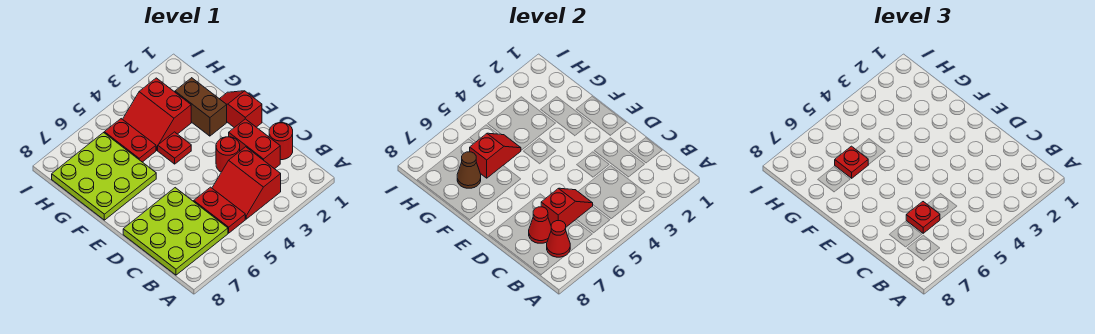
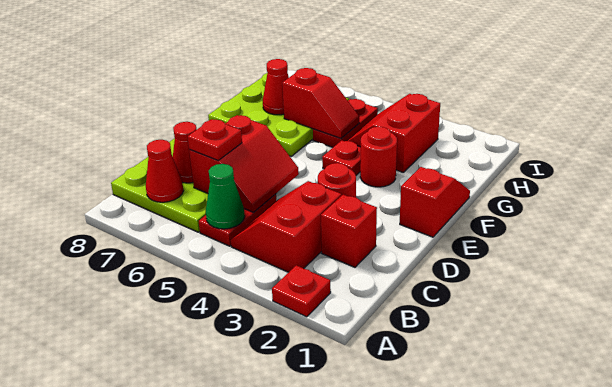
none -> green 1x1 cone [206,164,245,229]
red 1x1 round brick [269,123,293,160] -> red 1x1 round brick moved to [360,127,397,187]
red 1x2 brick [229,119,280,169] -> red 1x1 brick [321,195,377,267]
red 1x2 slope [541,188,593,227] -> red 2x2 slope [189,115,299,212]
brown 1x2 brick [175,78,227,136] -> none
red 1x1 plate [835,146,868,178] -> red 1x1 plate moved to [272,265,331,317]
brown 1x1 cone [457,152,481,188] -> red 1x1 cone [263,59,289,115]

